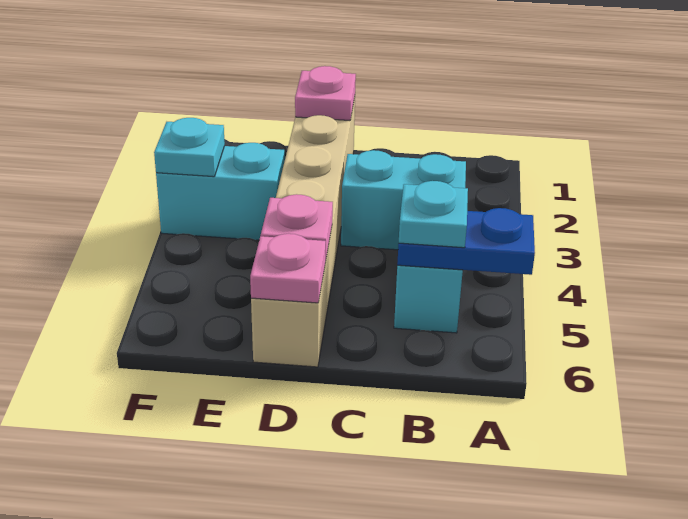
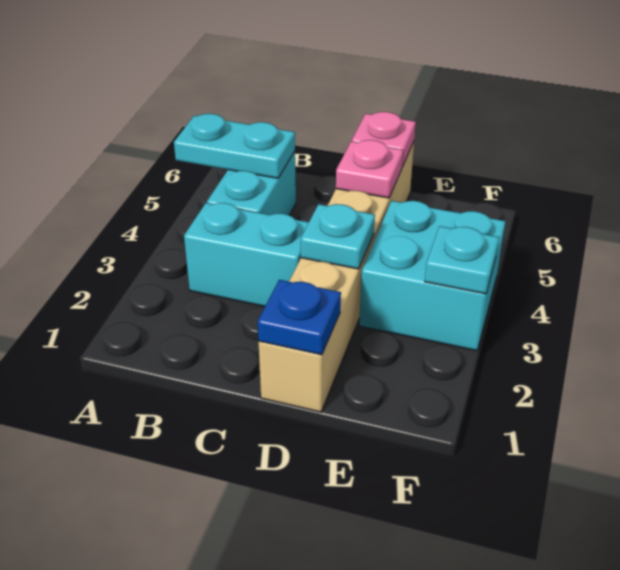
blue 1x2 plate [397,208,535,275] -> cyan 1x2 plate [174,114,295,178]
cyan 1x1 plate [399,181,468,248] -> cyan 1x1 plate moved to [301,204,375,269]
pink 1x1 plate [295,66,356,121] -> blue 1x1 plate [258,280,341,355]
cyan 1x2 brick [156,143,285,240] -> cyan 2x2 brick [359,201,506,351]

